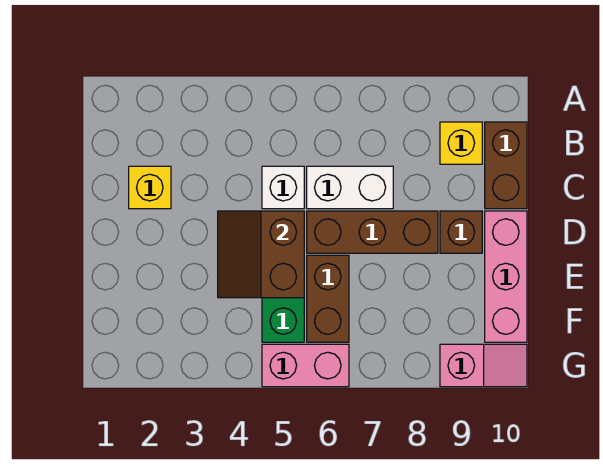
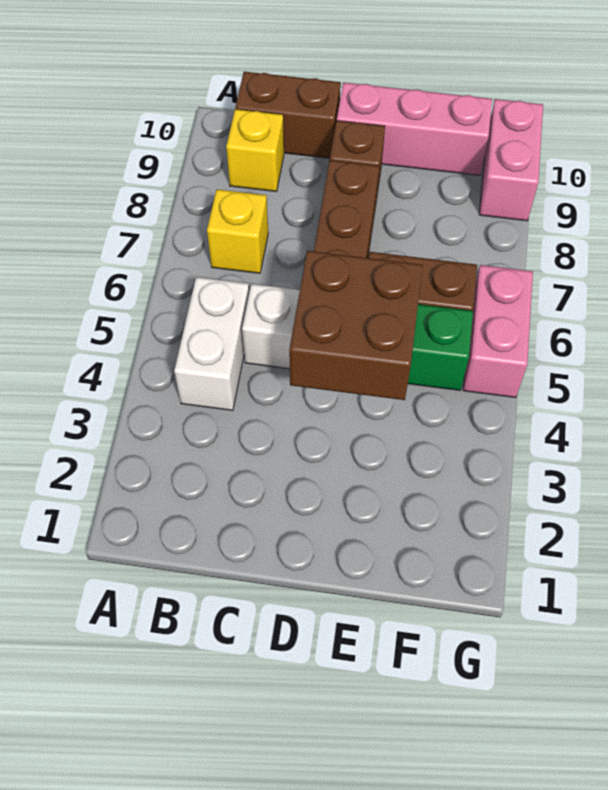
yellow 1x1 brick [129,166,171,209] -> yellow 1x1 brick moved to [207,189,268,273]
white 1x2 brick [307,166,393,209] -> white 1x2 brick moved to [174,277,249,410]
brown 2x2 slope [218,211,304,298] -> brown 2x2 brick [289,251,423,400]
pink 1x2 slope [440,344,527,387] -> pink 1x2 brick [479,99,543,221]

